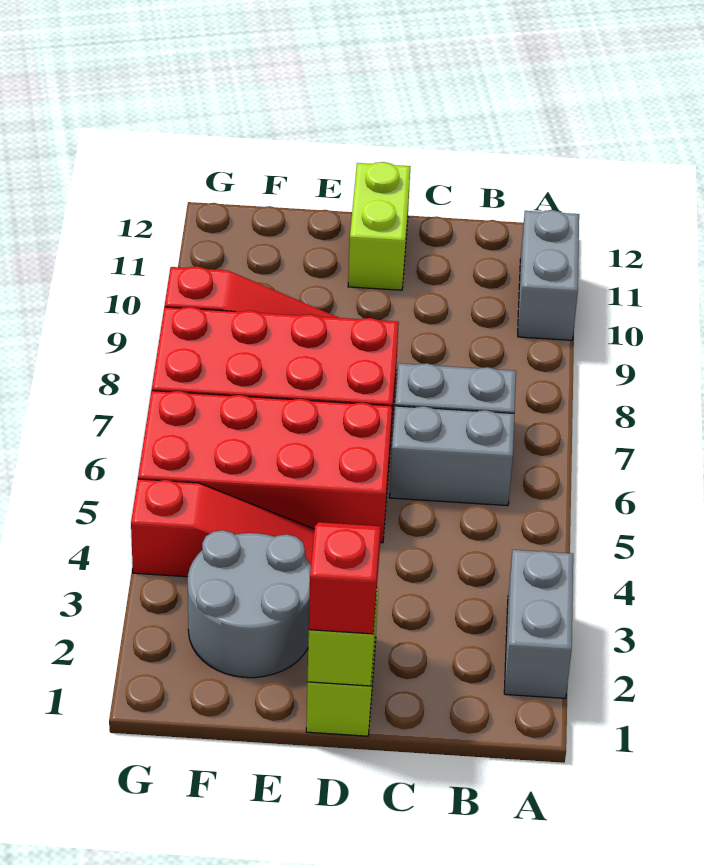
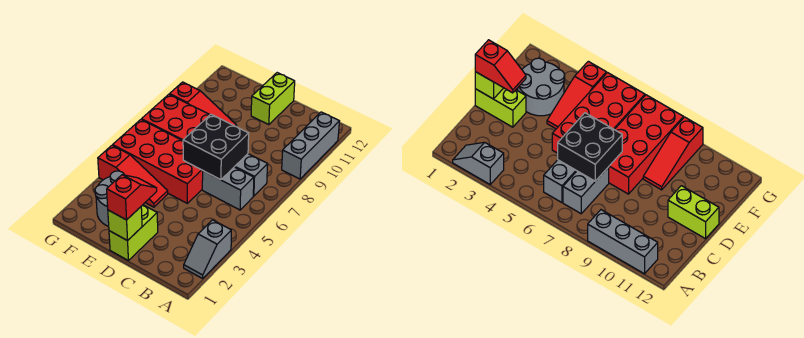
grey 1x2 brick [504,550,573,698] -> grey 1x2 slope [184,220,231,278]
grey 1x2 brick [518,210,579,340] -> grey 1x3 brick [282,112,339,179]
none -> black 2x2 brick [183,114,249,180]

